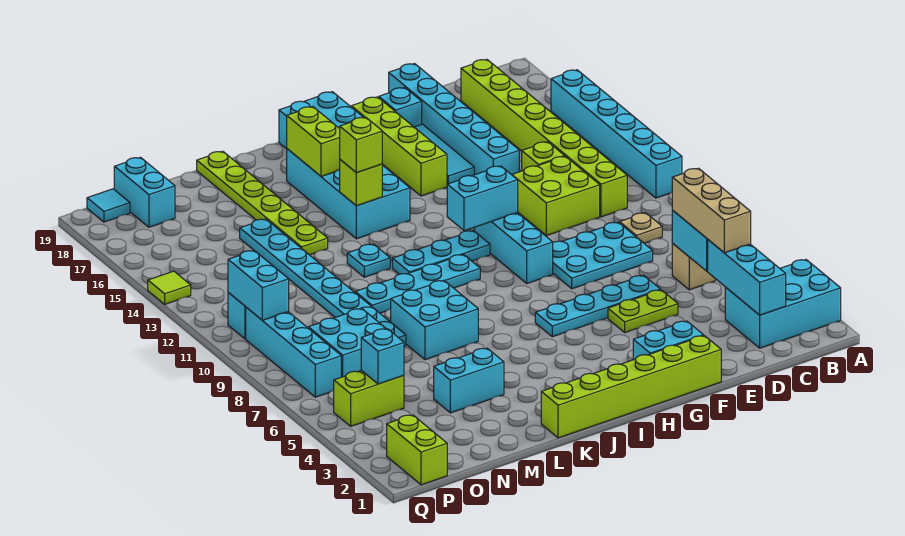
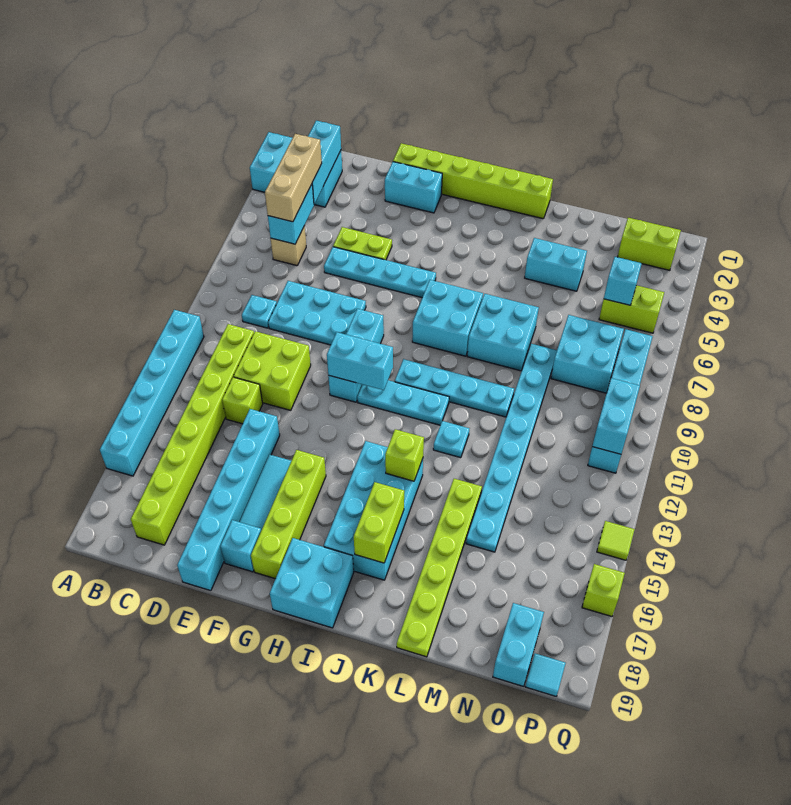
tan 1x1 plate [620,213,662,244] -> cyan 1x1 plate [242,295,277,328]
none -> cyan 2x2 brick [412,280,483,356]
lime 1x1 brick [340,117,382,173] -> lime 1x1 brick moved to [582,564,625,616]
lime 1x2 brick [387,415,447,485] -> lime 1x2 brick turned to [618,218,681,270]

